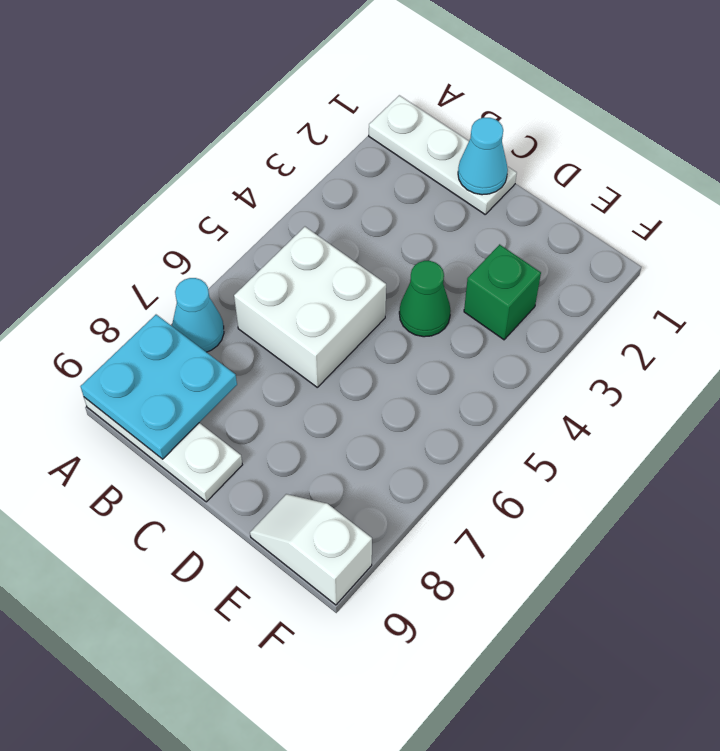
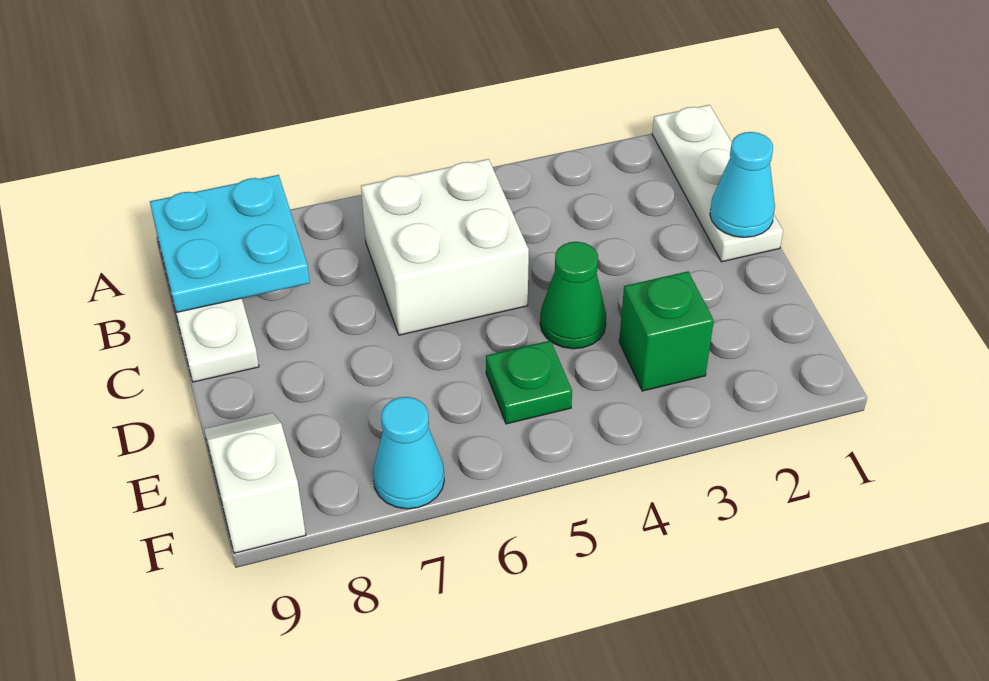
cyan 1x1 cone [172,278,224,352] -> cyan 1x1 cone moved to [373,397,444,509]
none -> green 1x1 plate [486,341,572,424]

